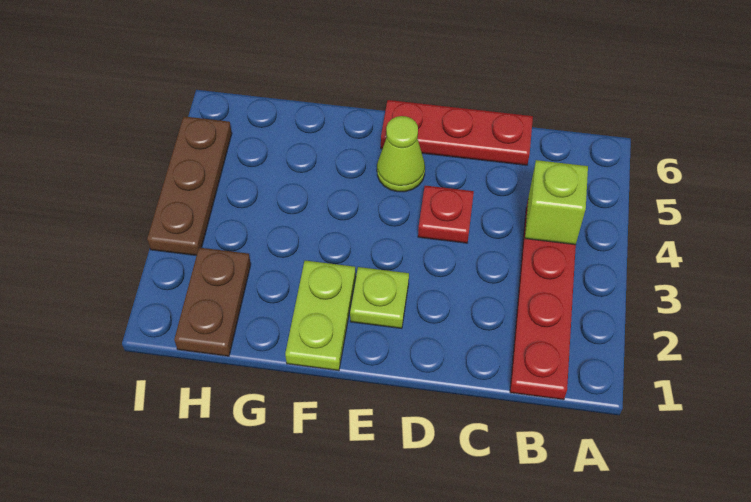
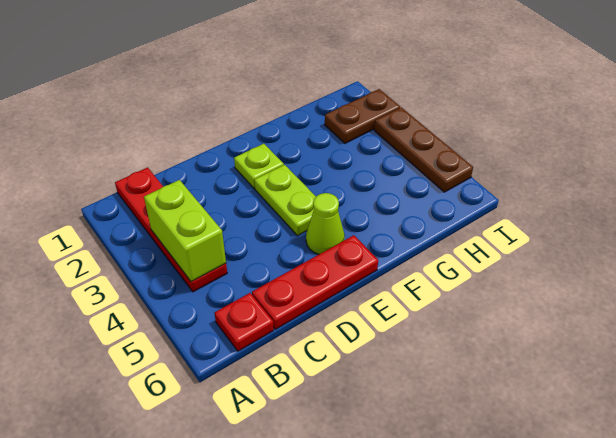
lime 1x1 brick [525,160,588,245] -> lime 1x2 brick [144,180,226,282]
red 1x1 plate [418,186,474,243] -> red 1x1 plate moved to [215,293,274,351]
lime 1x2 plate [285,261,356,371] -> lime 1x2 plate moved to [254,165,316,236]
brown 1x2 plate [174,248,251,356] -> brown 1x2 plate turned to [325,89,400,143]

